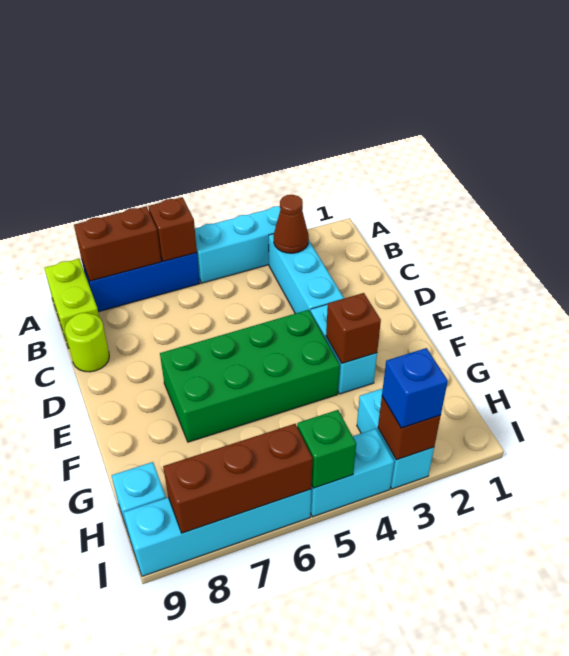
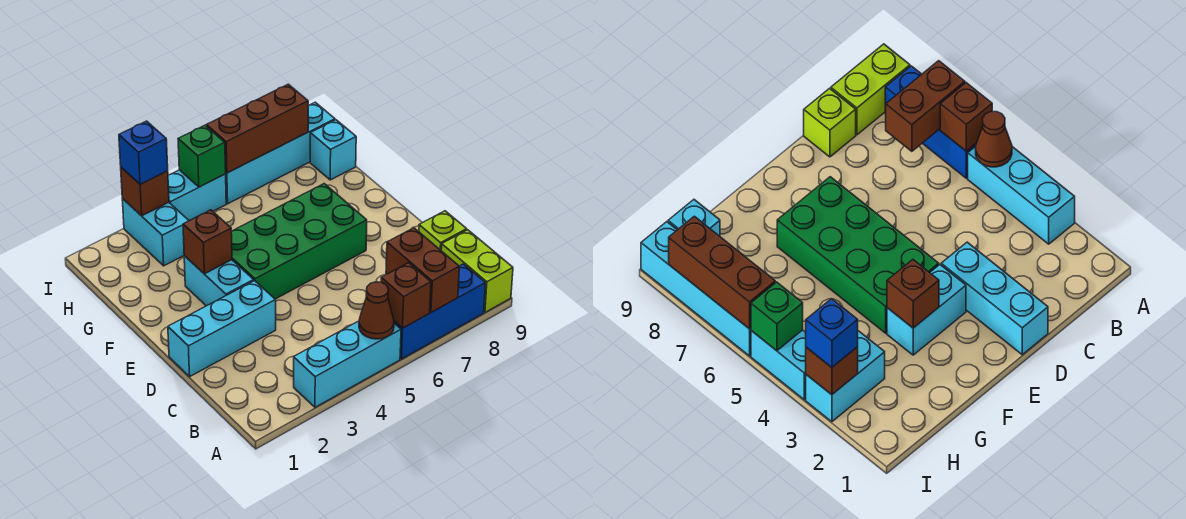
brown 1x2 brick [74,206,161,281] -> brown 1x2 brick turned to [386,228,459,312]
cyan 1x3 brick [269,234,344,314] -> cyan 1x3 brick turned to [168,281,276,376]
brown 1x1 cone [274,195,309,253] -> brown 1x1 cone moved to [359,282,394,339]
lime 1x1 round brick [65,313,109,372] -> lime 1x1 brick [419,211,467,250]

